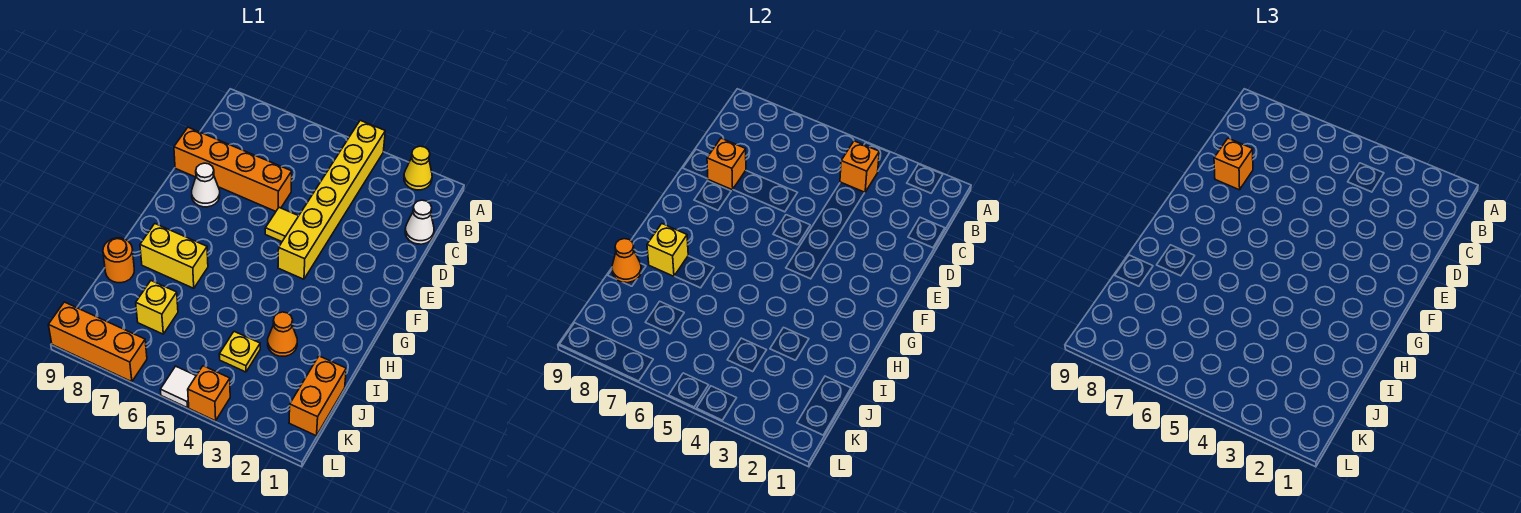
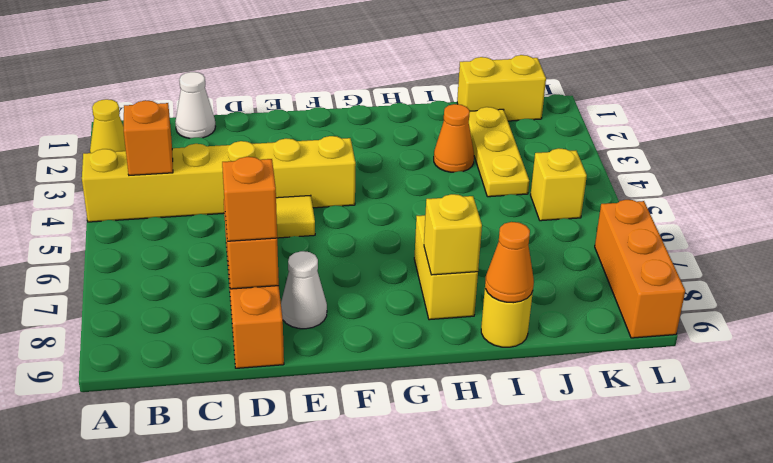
orange 1x1 round brick [103,238,134,283] -> yellow 1x1 round brick [481,289,533,347]
orange 1x2 brick [289,356,346,436] -> yellow 1x2 brick [457,55,546,121]
yellow 1x1 plate [219,332,260,372] -> yellow 1x3 plate [469,107,529,197]
yellow 1x1 brick [136,281,178,334] -> yellow 1x1 brick moved to [531,148,587,221]
orange 1x1 brick [188,366,230,421] -> none
white 1x1 tile [160,366,196,408] -> none

